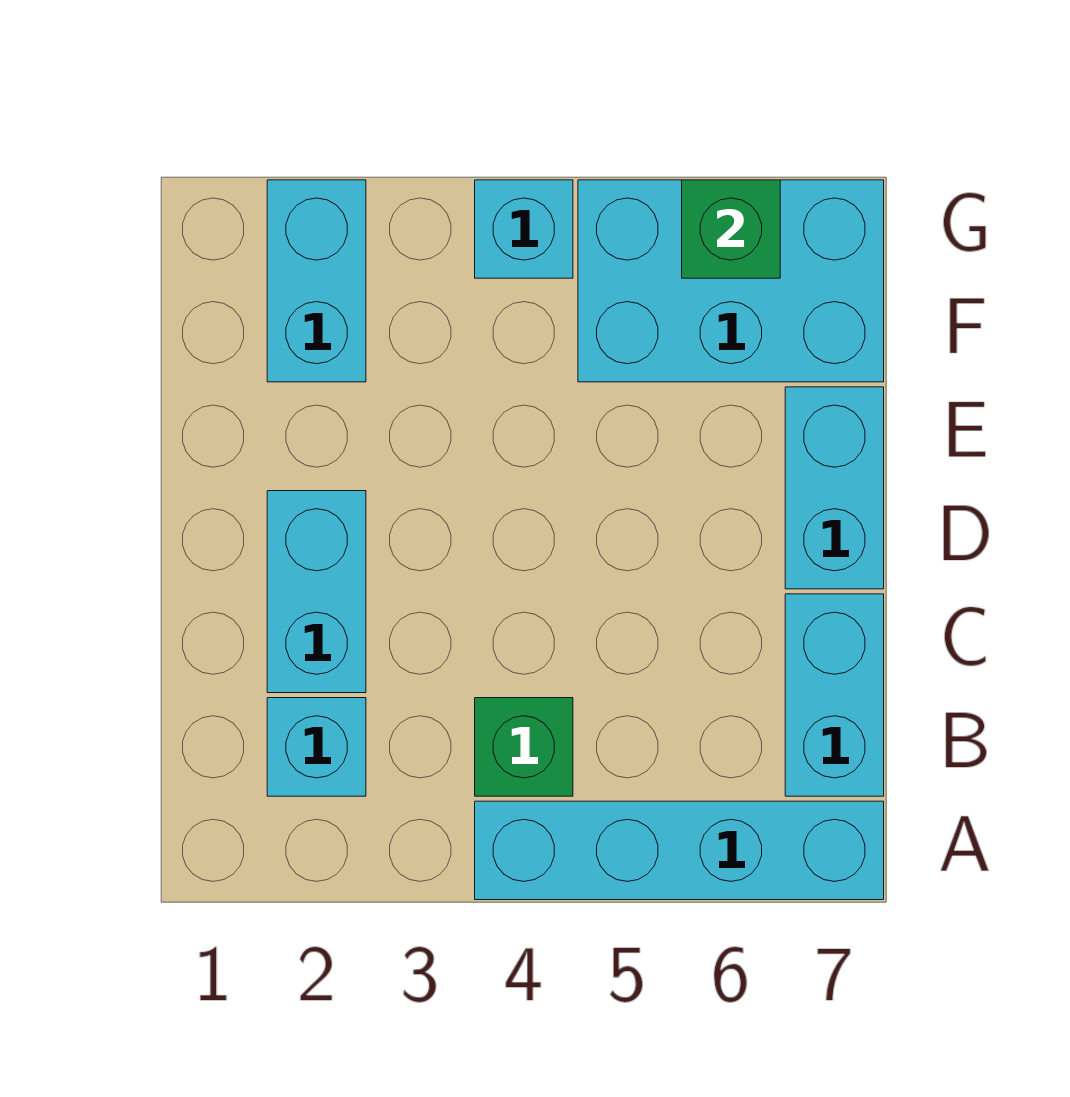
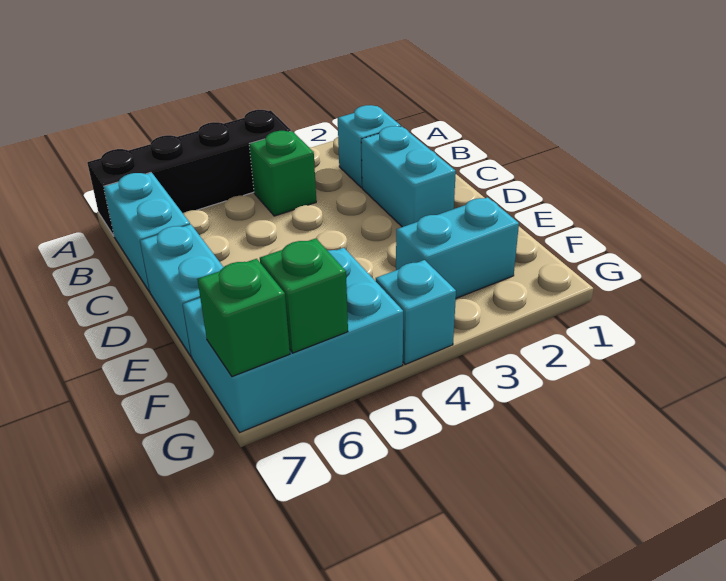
cyan 1x4 brick [475,801,884,900] -> black 1x4 brick [87,110,291,236]
cyan 1x2 brick [267,180,366,382] -> cyan 1x2 brick turned to [396,197,519,298]
none -> green 1x1 brick [197,259,290,377]

